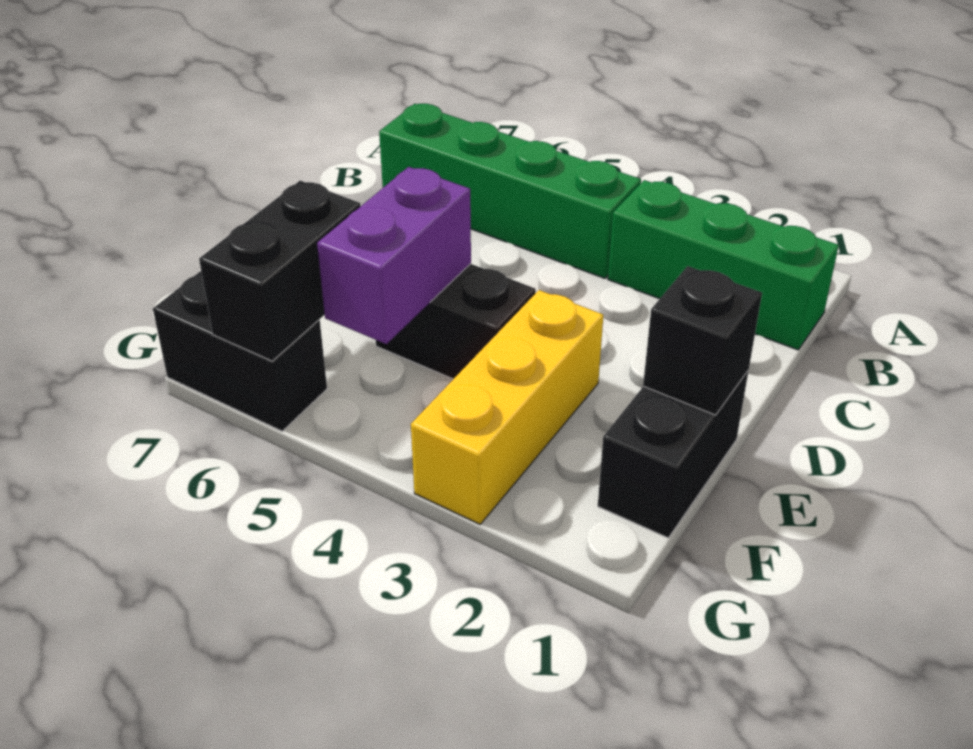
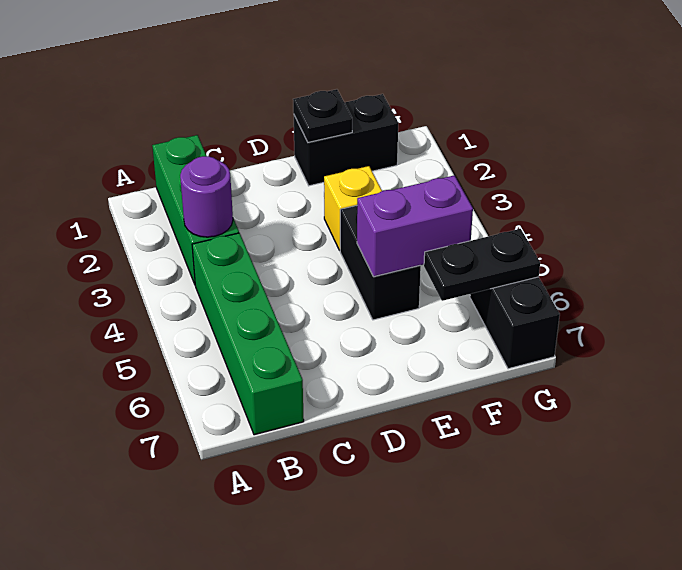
none -> purple 1x1 round brick [180,156,233,237]
black 1x1 brick [643,266,762,415] -> black 1x1 plate [293,89,352,142]
yellow 1x3 brick [411,290,603,524] -> yellow 1x1 brick [324,166,382,250]
black 1x2 brick [199,181,361,361] -> black 1x2 plate [424,229,540,301]

